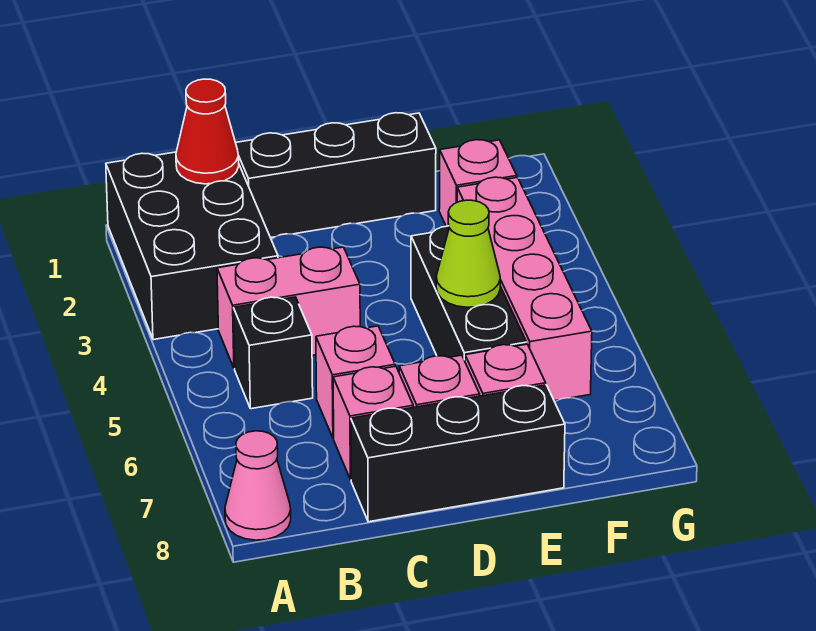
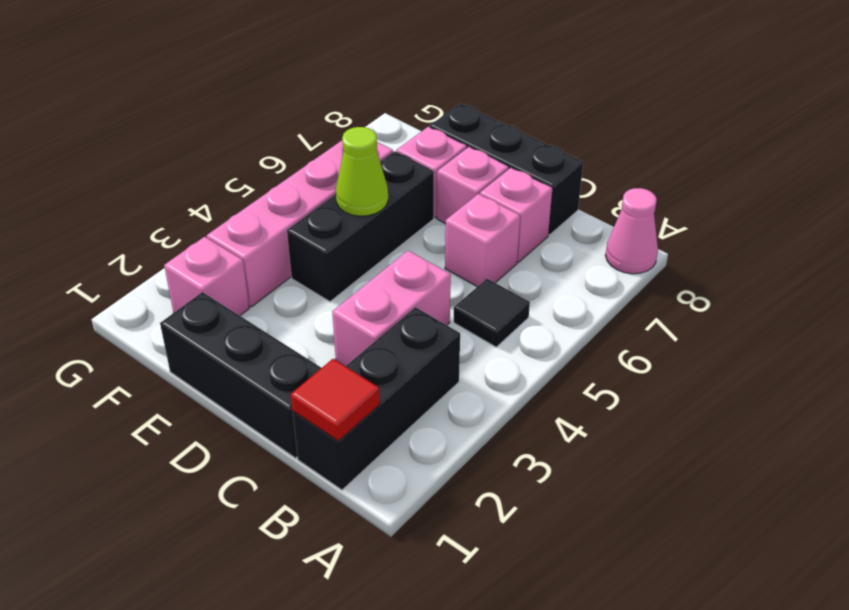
black 2x3 brick [106,152,278,340] -> black 1x3 brick [293,307,460,490]
red 1x1 cone [176,79,239,184] -> red 1x1 tile [291,359,380,441]
pink 1x2 brick [217,247,360,368] -> pink 1x2 brick turned to [332,251,451,366]
black 1x1 brick [233,297,313,409] -> black 1x1 tile [454,279,530,347]

